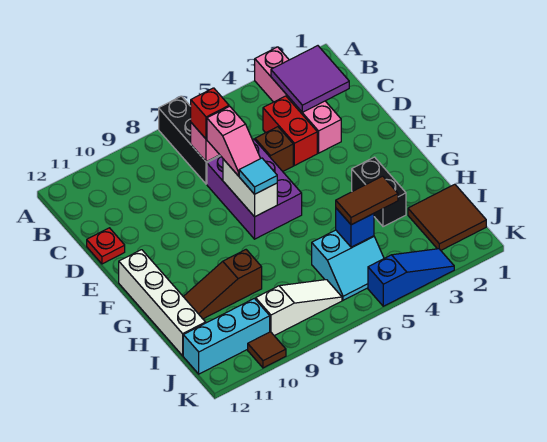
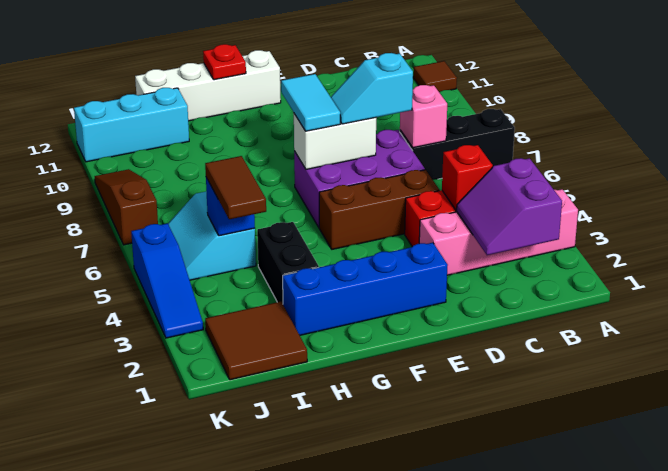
purple 2x2 tile [271,46,349,113] -> purple 2x2 slope [456,158,562,255]
red 1x1 brick [191,88,229,139] -> red 1x1 brick moved to [442,145,493,210]
brown 1x1 brick [255,127,293,171] -> brown 1x3 brick [319,170,439,249]
pink 1x2 slope [207,106,261,176] -> cyan 1x2 slope [331,53,413,124]
red 1x1 plate [87,228,125,264] -> red 1x1 plate moved to [203,44,246,80]
none -> blue 1x4 brick [283,243,448,335]
cyan 1x1 tile [239,158,277,194] -> cyan 1x2 tile [281,74,340,131]
black 1x2 brick [352,157,406,227] -> black 1x2 brick turned to [257,222,319,304]
brown 1x3 slope [183,250,262,319] -> brown 1x3 slope moved to [95,169,158,245]
white 1x3 slope [256,280,342,336] -> none
cyan 1x3 brick [183,298,270,374] -> cyan 1x3 brick turned to [74,88,189,162]
brown 1x1 tile [248,332,286,368] -> brown 1x1 tile moved to [413,61,457,92]

